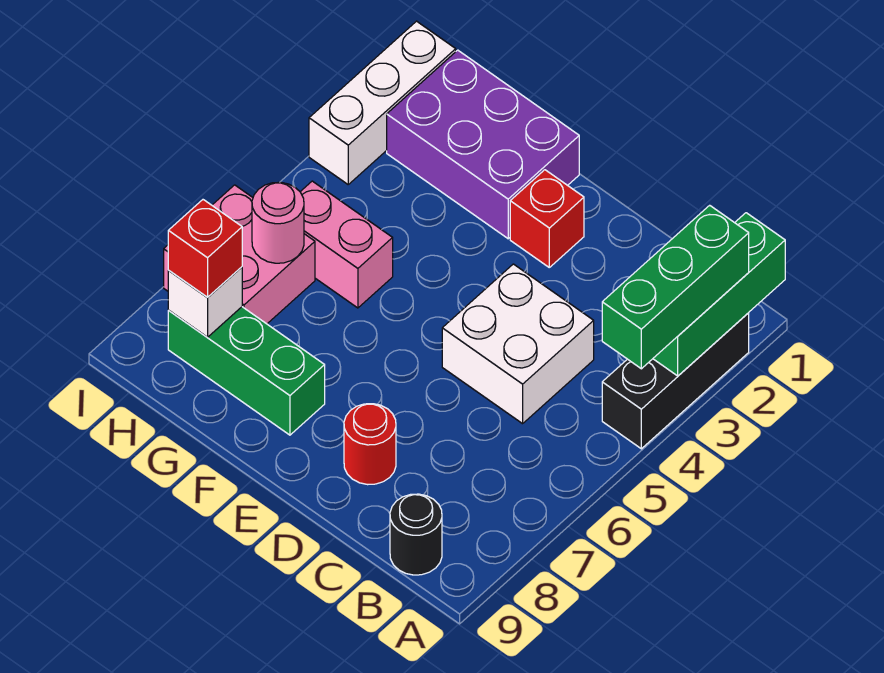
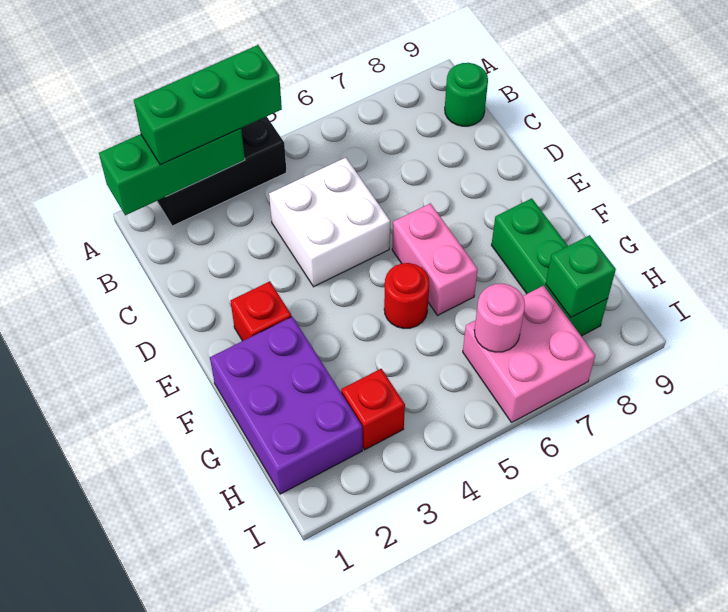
black 1x1 round brick [390,494,442,575] -> green 1x1 round brick [445,63,488,126]
red 1x1 round brick [344,404,396,485] -> red 1x1 round brick moved to [384,263,429,328]
pink 1x2 brick [300,181,393,308] -> pink 1x2 brick moved to [392,203,478,315]
white 1x1 brick [168,267,242,337] -> green 1x1 brick [546,235,616,318]
red 1x1 brick [168,200,242,297] -> red 1x1 brick moved to [341,369,405,450]
white 1x3 brick [309,21,456,184] -> none

